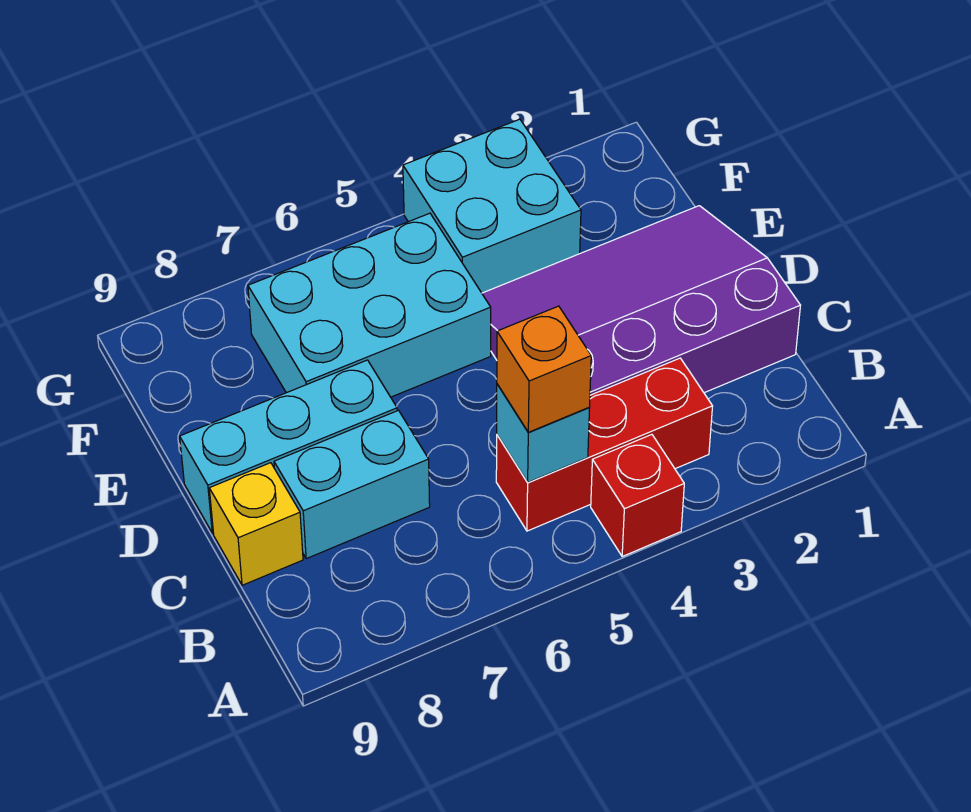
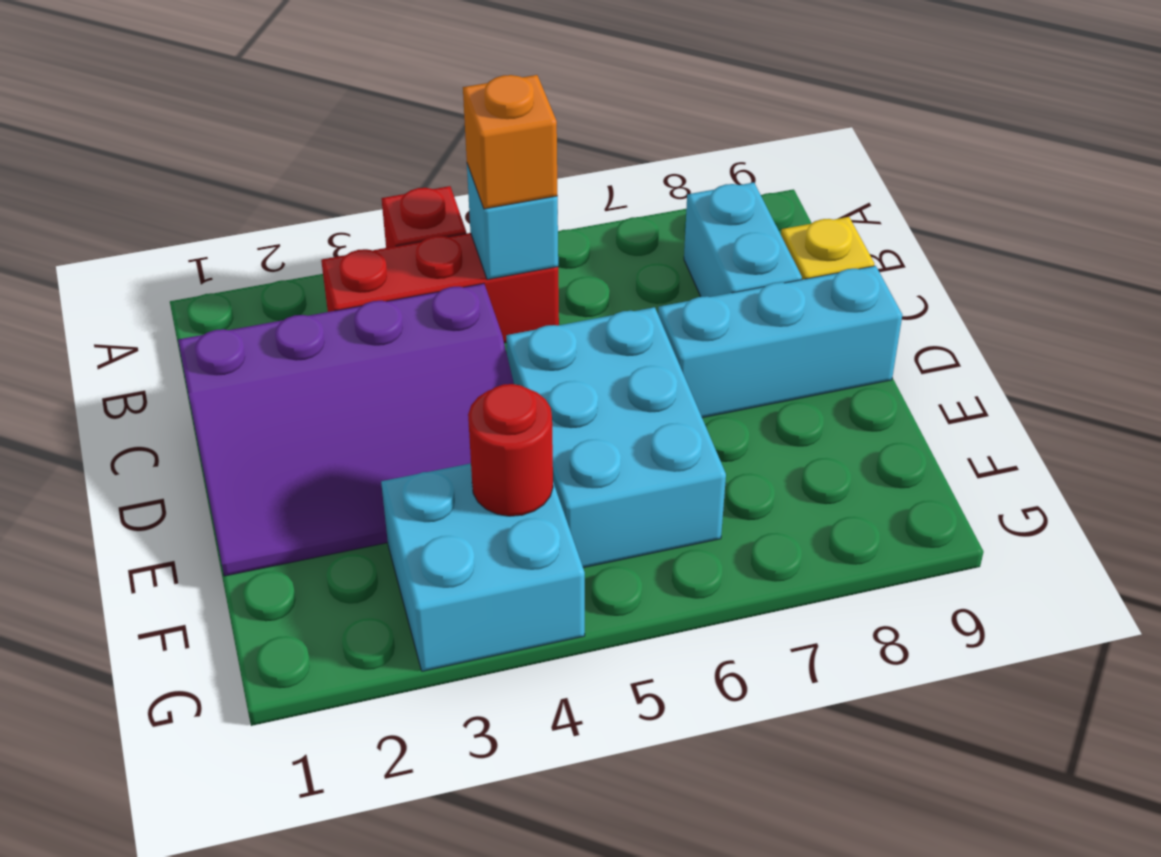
cyan 1x2 brick [274,410,430,559] -> cyan 1x2 brick turned to [684,183,802,297]
cyan 2x3 brick [248,213,491,397] -> cyan 2x3 brick turned to [506,307,726,568]
none -> red 1x1 round brick [468,384,553,516]

